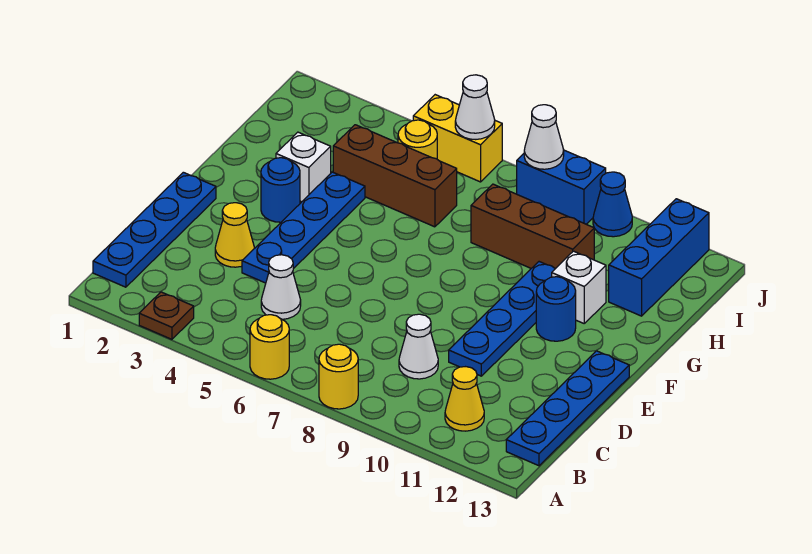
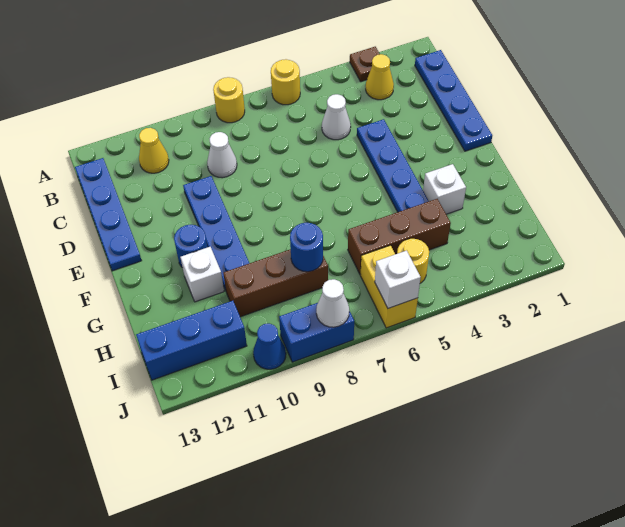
yellow 1x1 cone [215,203,254,267] -> yellow 1x1 cone moved to [366,54,394,100]
blue 1x1 round brick [261,158,300,222] -> blue 1x1 round brick moved to [290,223,323,272]
blue 1x3 brick [609,199,709,316] -> blue 1x3 brick turned to [136,301,247,380]
yellow 1x2 brick [413,95,502,182] -> yellow 1x2 brick turned to [360,245,418,328]
white 1x1 cone [455,75,495,140] -> white 1x1 brick [375,250,421,308]

